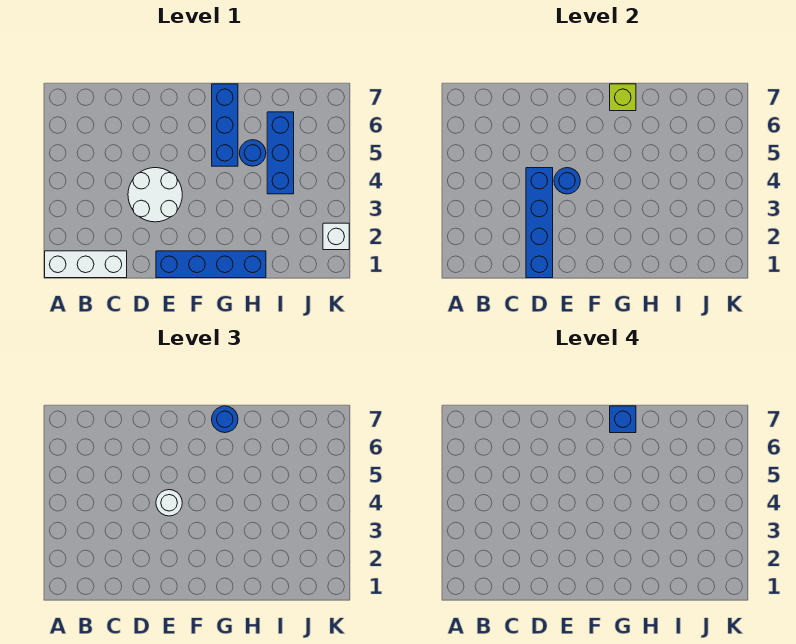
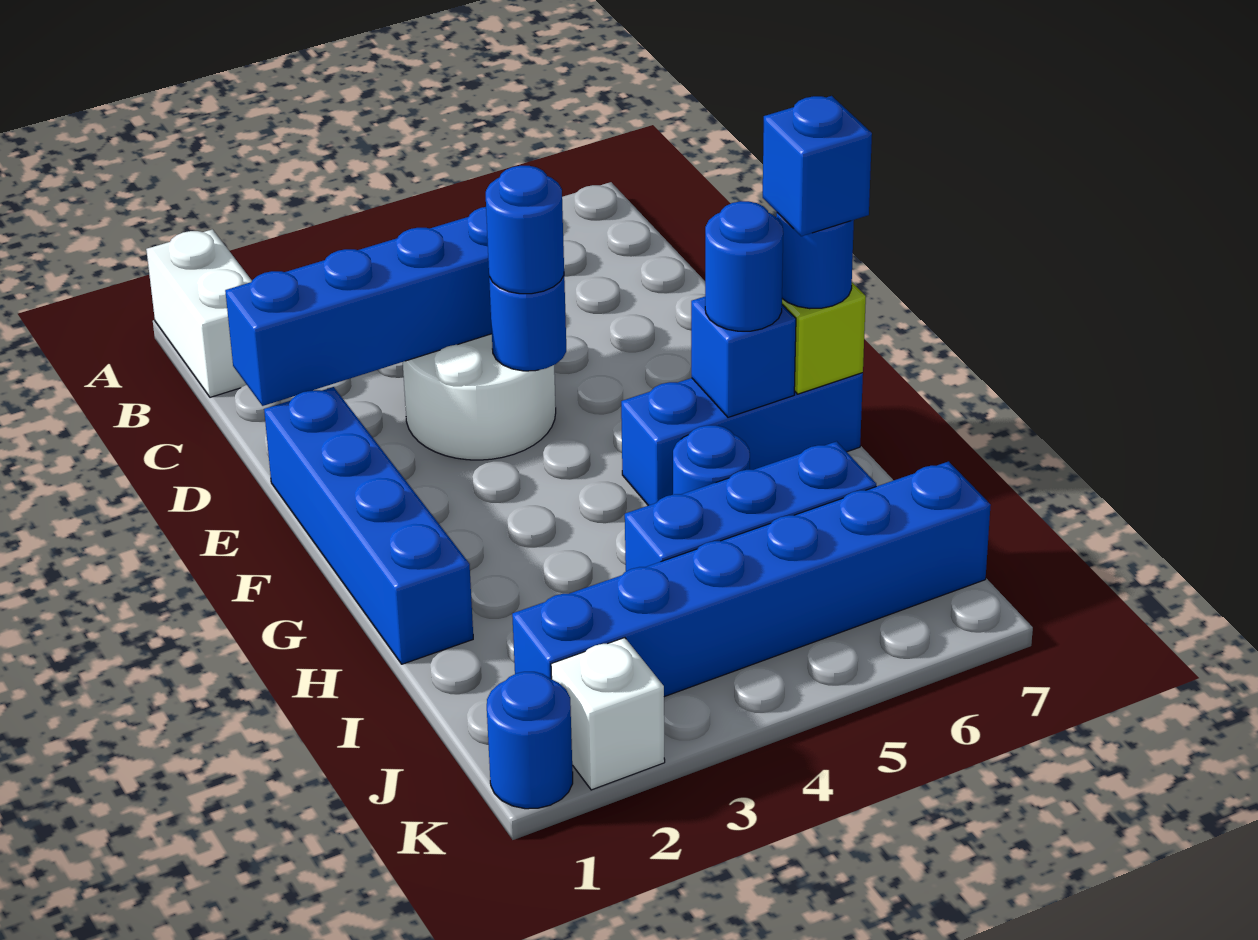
white 1x3 brick [45,251,127,278] -> white 1x2 brick [146,229,252,397]
white 1x1 round brick [156,490,182,516] -> blue 1x1 round brick [486,166,564,294]
none -> blue 1x1 brick [691,297,796,417]
none -> blue 1x1 round brick [705,201,783,331]
none -> blue 1x6 brick [512,461,991,697]
none -> blue 1x1 round brick [487,672,573,809]

